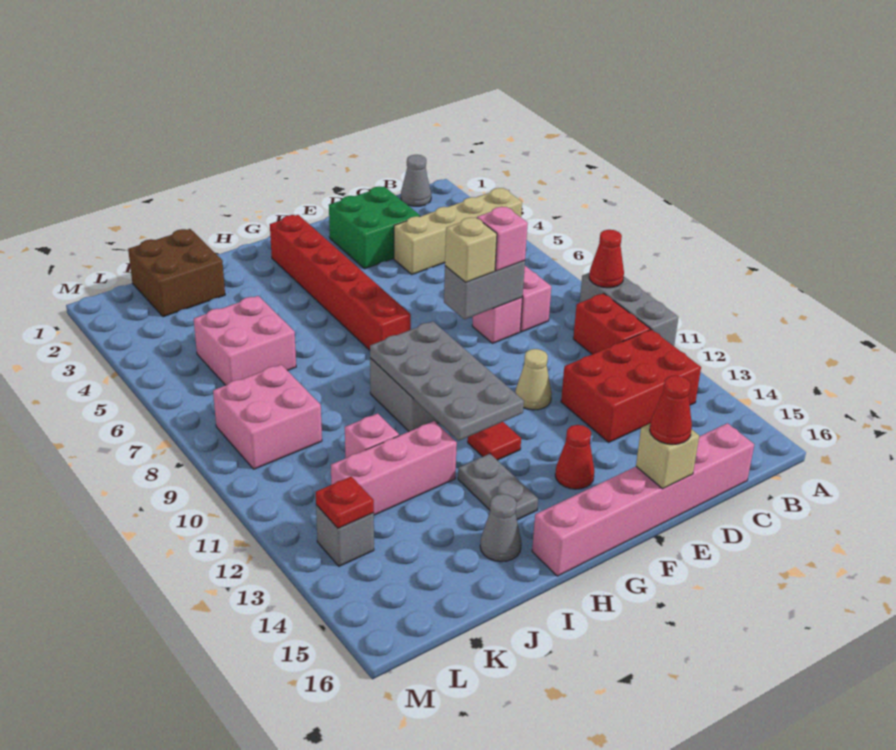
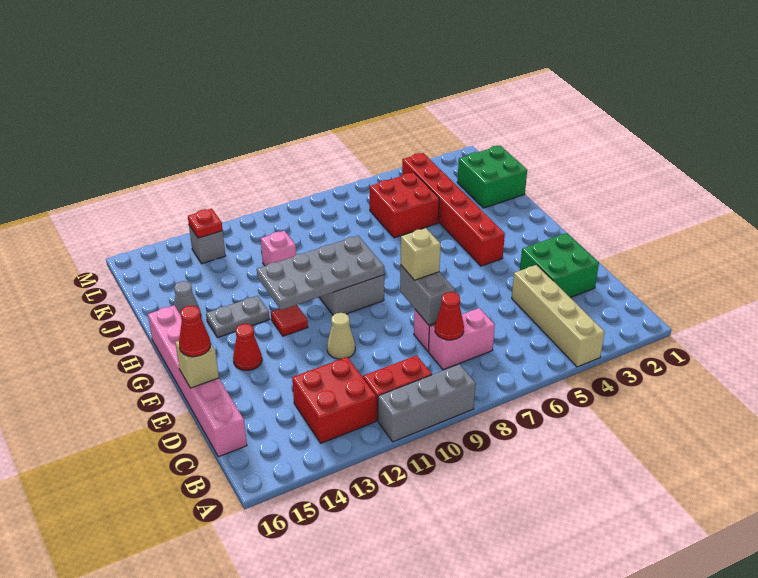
red 1x1 cone [589,230,624,288] -> red 1x1 cone moved to [435,292,464,340]
grey 1x1 cone [401,155,431,206] -> none
red 2x3 brick [561,329,701,442] -> red 2x2 brick [292,357,376,443]
pink 1x1 brick [477,207,528,271] -> none
red 1x6 brick [270,215,411,350] -> red 1x6 brick turned to [402,153,505,266]
pink 1x3 brick [331,421,457,515] -> none
brown 2x2 brick [128,229,225,317] -> green 2x2 brick [457,146,527,208]
pink 2x2 brick [194,296,296,385] -> red 2x2 brick [370,172,439,238]
pink 2x2 brick [213,365,322,469] -> none

